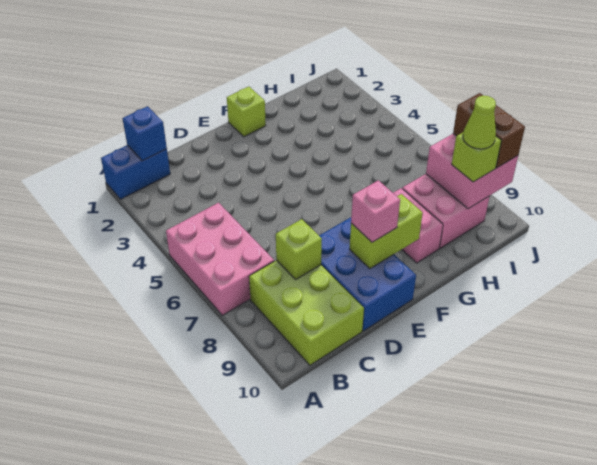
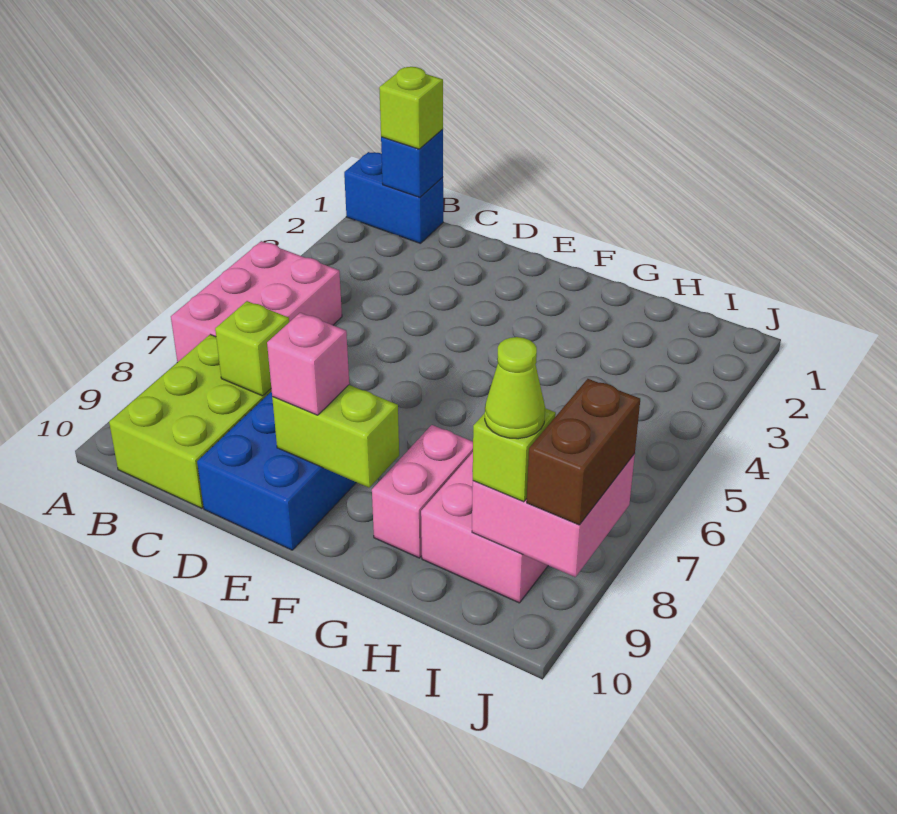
lime 1x1 brick [227,87,266,137] -> lime 1x1 brick moved to [379,67,443,149]

